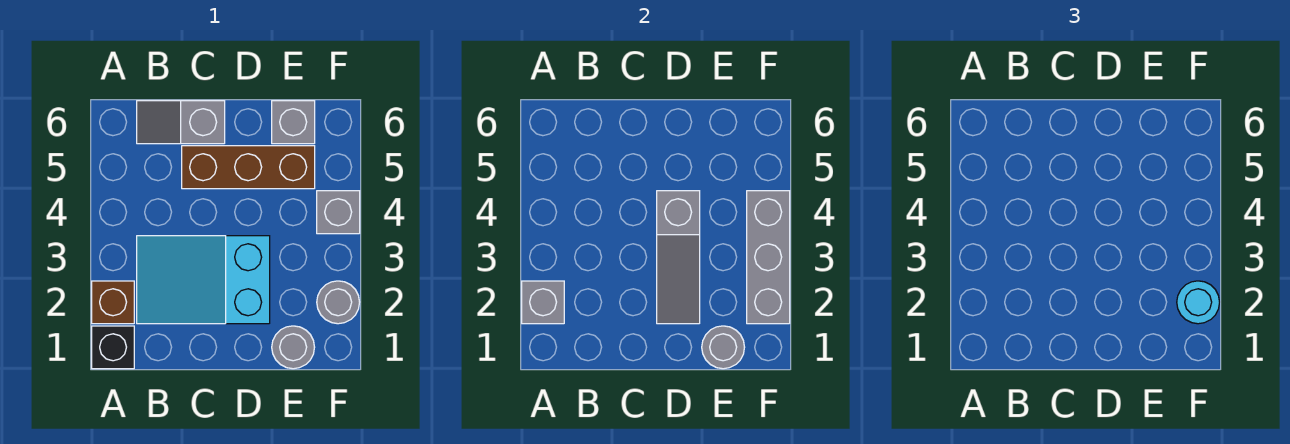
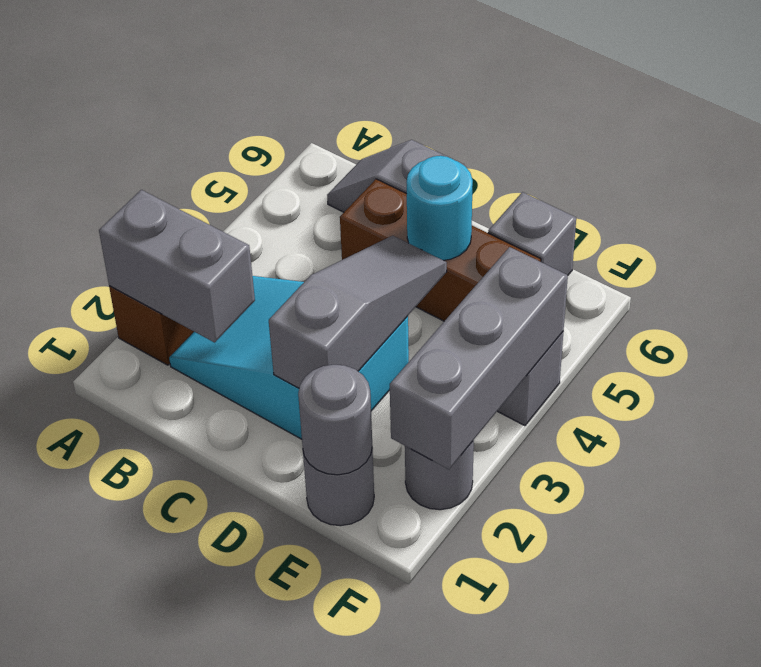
black 1x1 brick [92,326,134,369] -> none
grey 1x1 brick [522,281,564,324] -> grey 1x2 brick [99,190,255,342]
grey 1x3 slope [657,191,700,324] -> grey 1x3 slope turned to [269,236,447,388]
cyan 1x1 round brick [1177,281,1220,324] -> cyan 1x1 round brick moved to [407,156,473,260]

